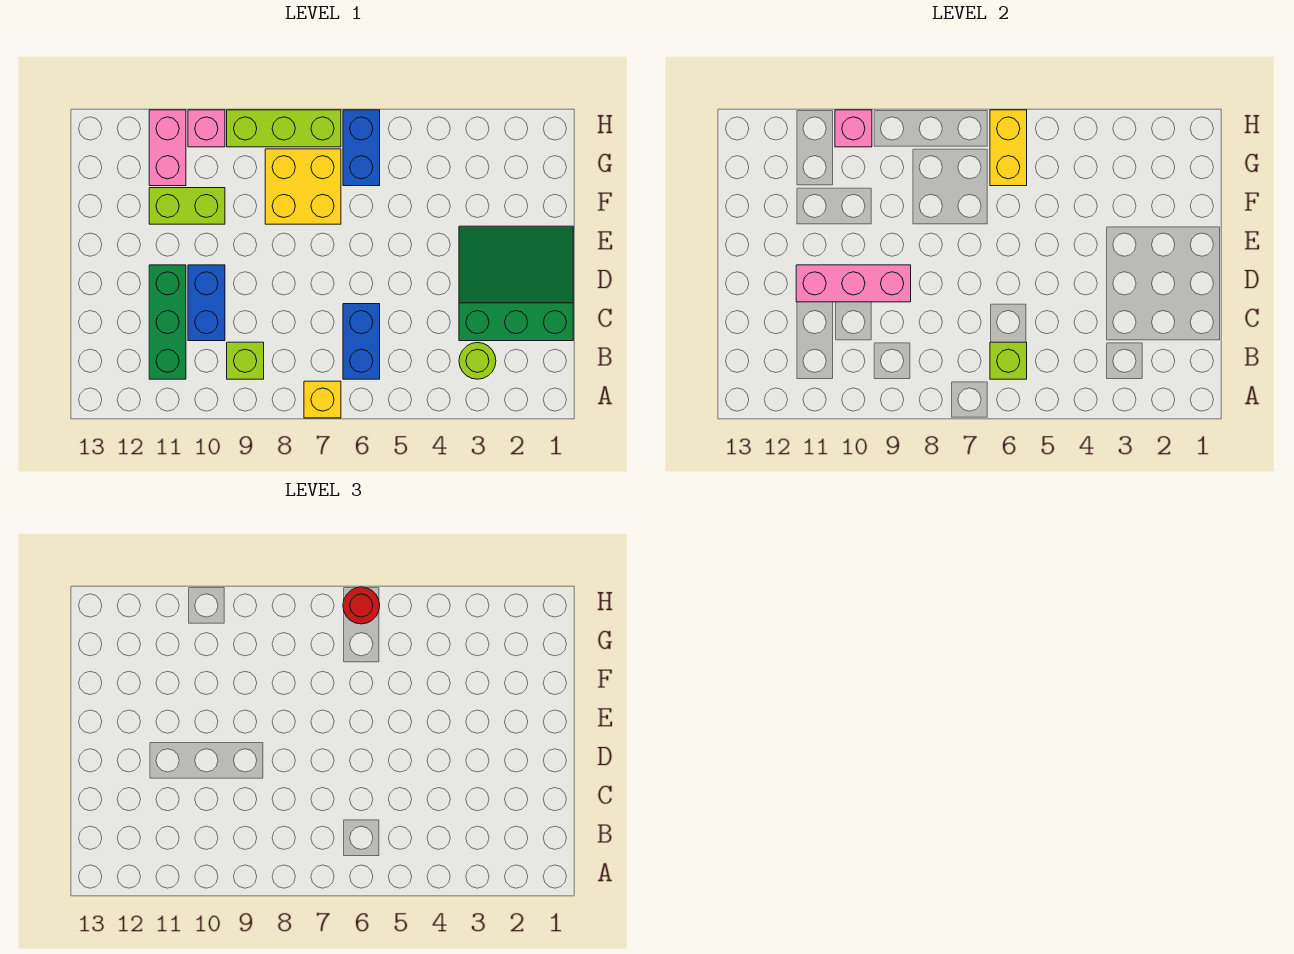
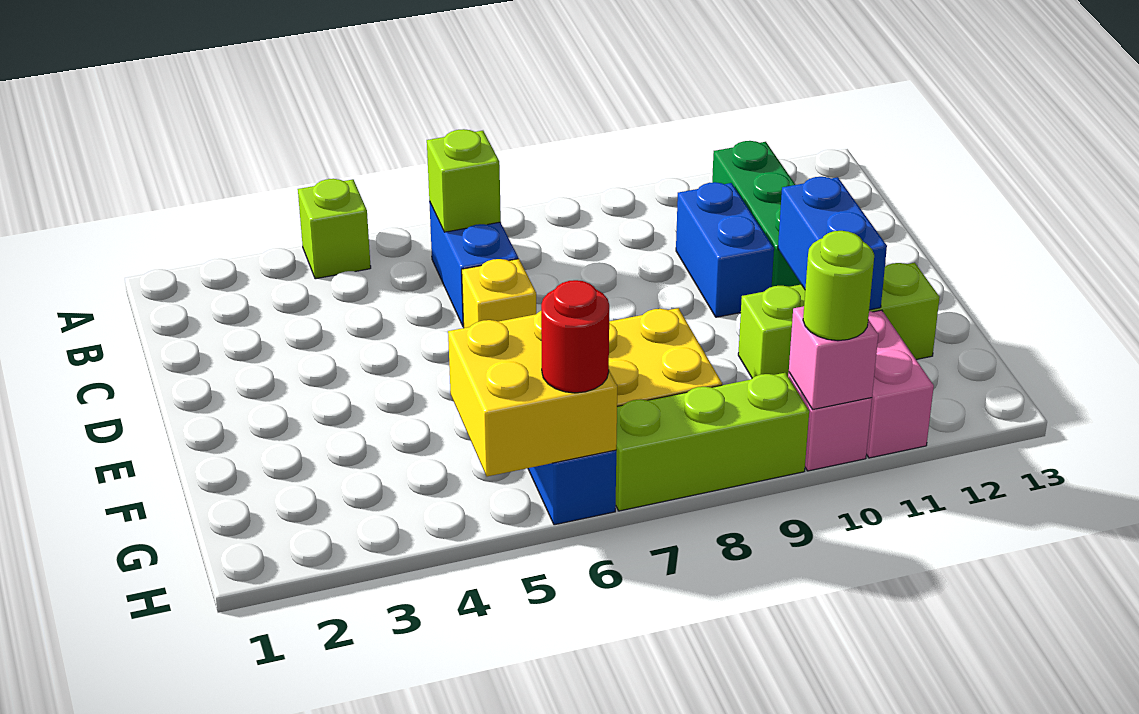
yellow 1x1 brick [304,381,341,418] -> yellow 1x1 brick moved to [462,259,536,328]
lime 1x1 round brick [459,343,496,379] -> lime 1x1 round brick moved to [803,231,874,340]
lime 1x1 brick [227,342,264,379] -> lime 1x1 brick moved to [298,179,371,279]
green 3x3 slope [459,226,573,341] -> none
pink 1x3 brick [796,265,911,302] -> none
none -> blue 1x2 brick [778,177,887,310]
lime 1x2 brick [149,188,225,224] -> lime 1x3 brick [738,263,940,378]
yellow 1x2 brick [990,110,1027,186] -> yellow 2x2 brick [448,311,617,477]

